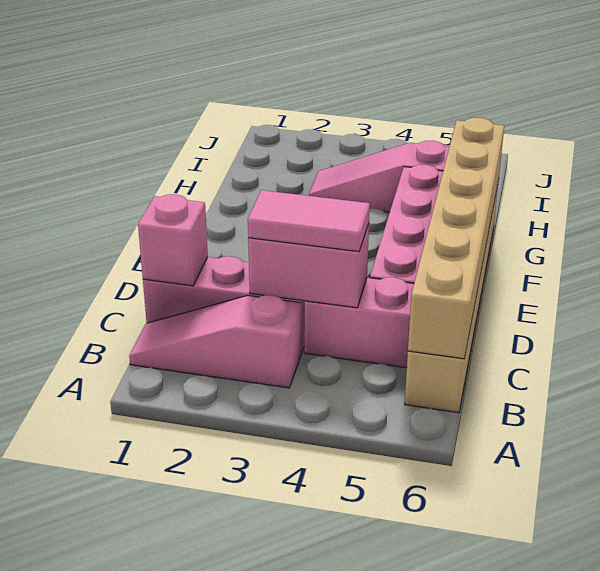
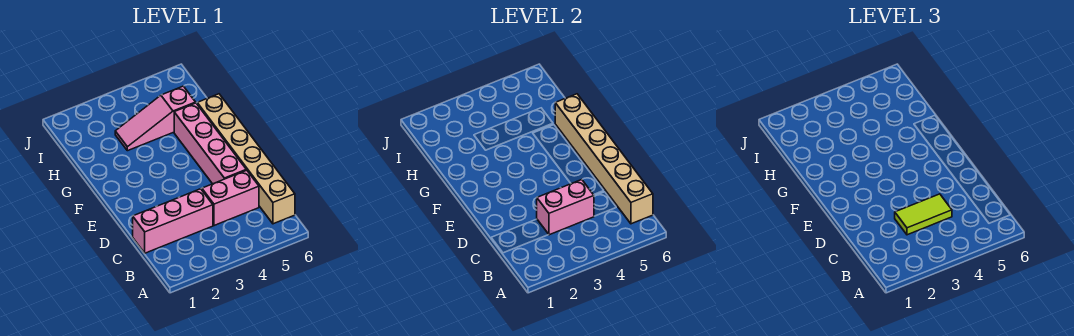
pink 1x3 slope [129,295,301,388] -> none
pink 1x1 brick [138,194,208,286] -> none
pink 1x2 tile [248,190,370,252] -> lime 1x2 tile [895,194,952,235]

